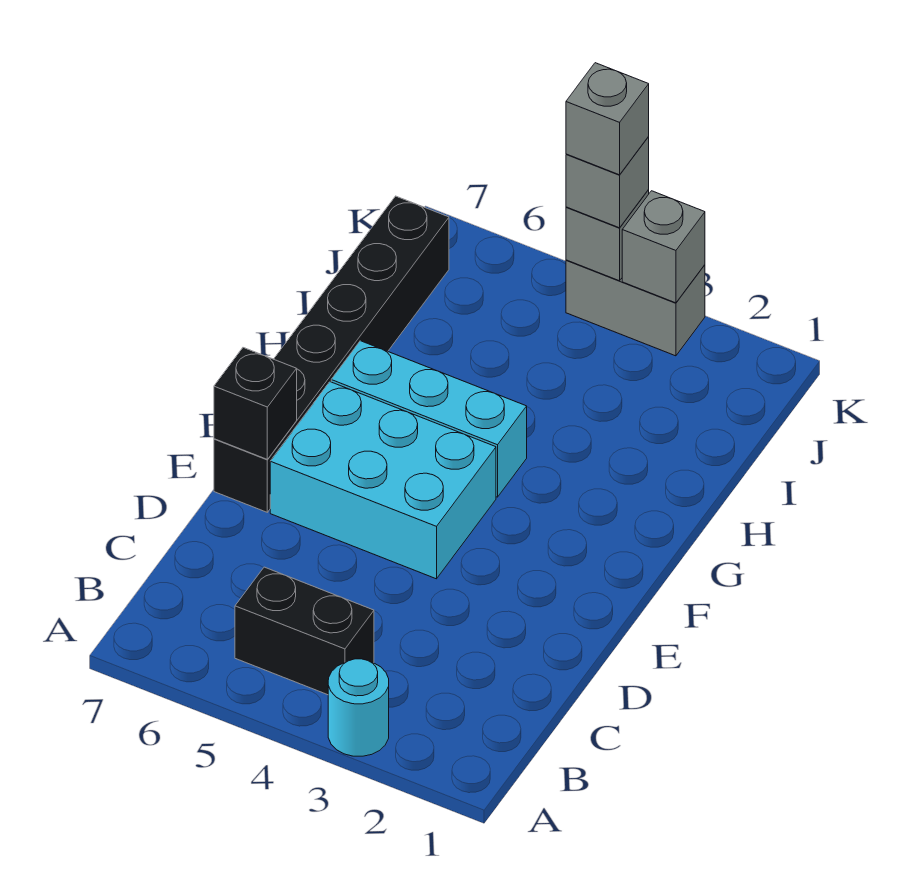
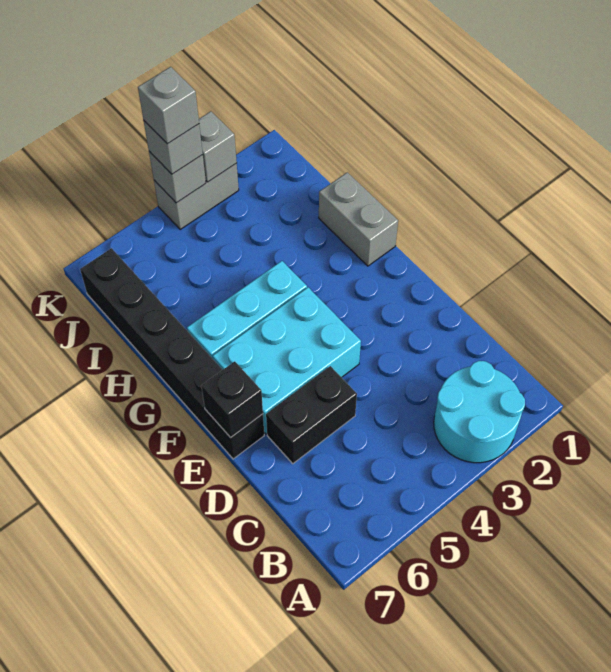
cyan 1x1 round brick [328,659,389,756] -> cyan 2x2 round brick [434,361,525,463]
black 1x2 brick [235,567,374,695] -> black 1x2 brick moved to [266,366,357,464]
none -> grey 1x2 brick [319,172,398,266]

